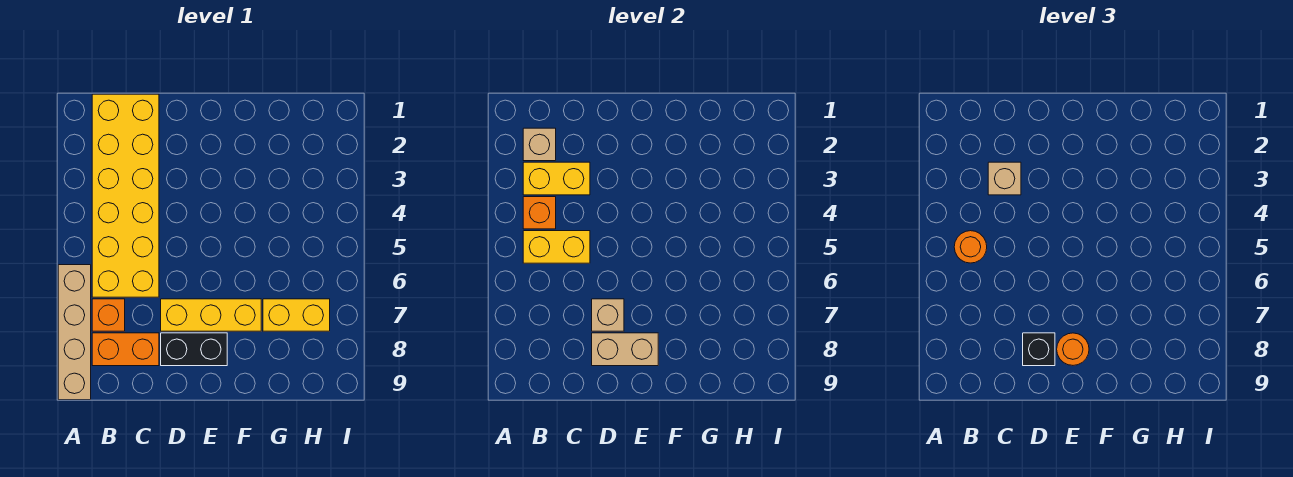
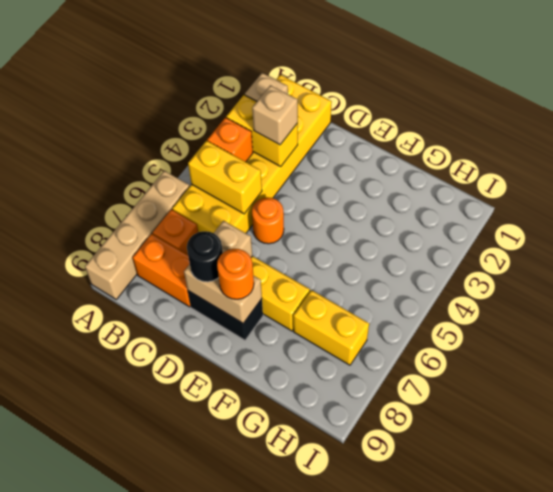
orange 1x1 round brick [954,231,987,263] -> orange 1x1 round brick moved to [252,197,284,244]
black 1x1 brick [1023,333,1055,366] -> black 1x1 round brick [187,231,223,282]

